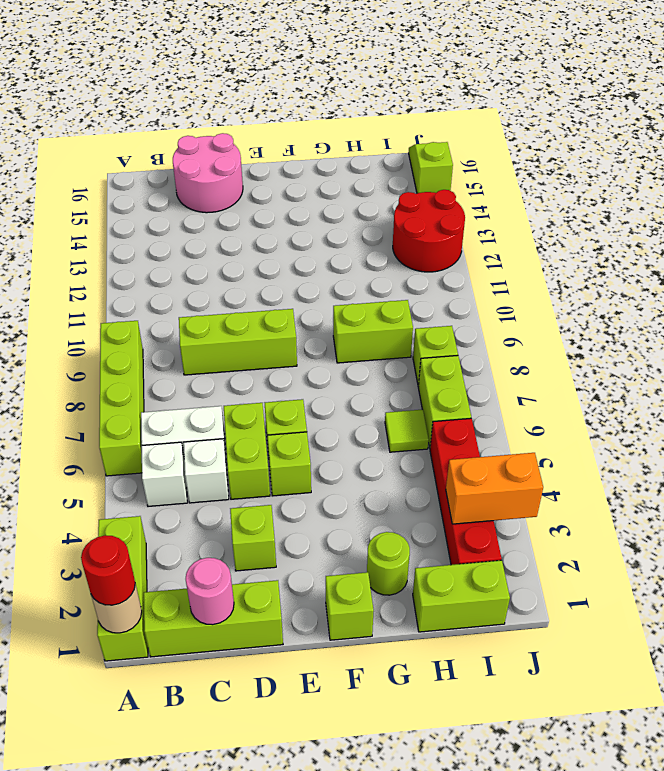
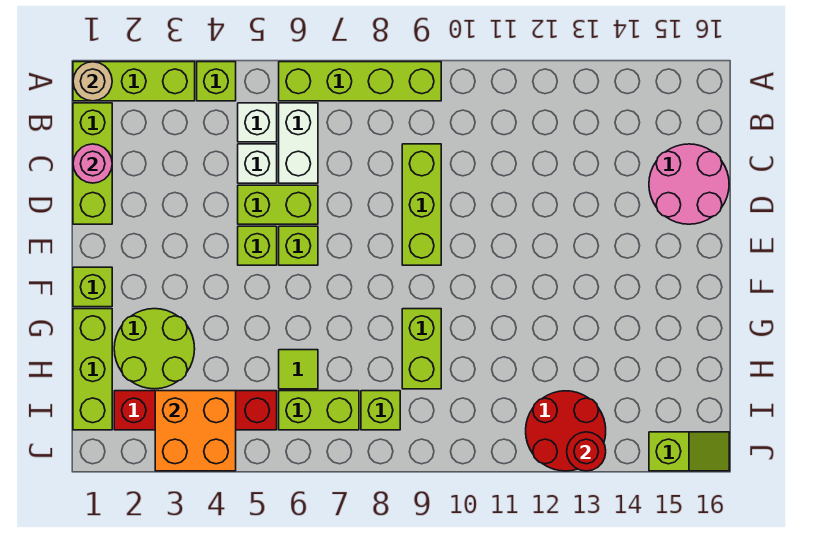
red 1x1 round brick [81,535,135,605] -> red 1x1 round brick moved to [567,432,606,471]
lime 1x1 brick [230,505,276,571] -> lime 1x1 brick moved to [197,62,236,101]
lime 1x1 round brick [367,532,410,595] -> lime 2x2 round brick [114,309,195,389]
lime 1x2 brick [413,560,510,632] -> lime 1x3 brick [73,309,112,430]
orange 1x2 brick [446,453,543,524] -> orange 2x2 brick [155,391,236,471]

